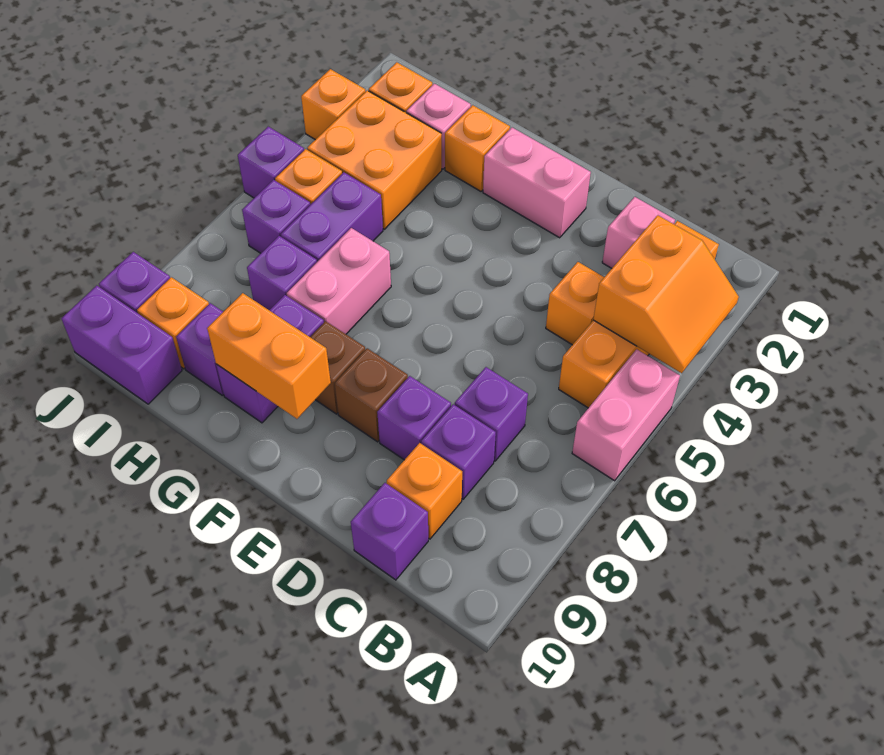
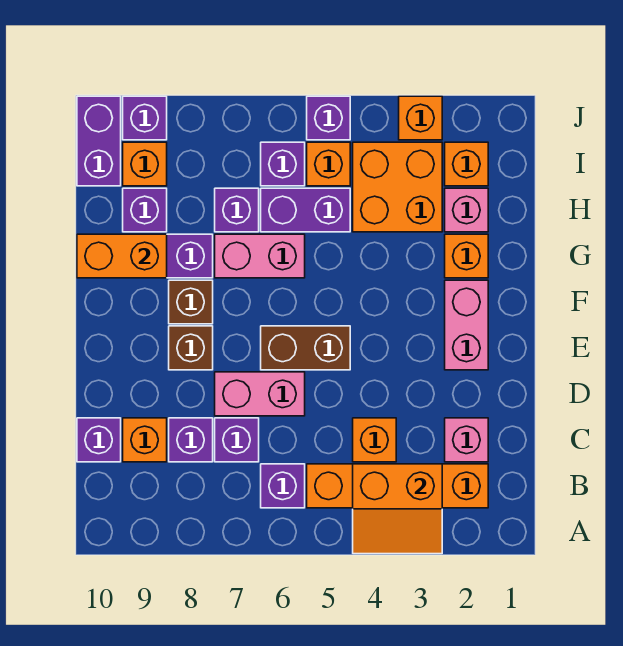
pink 1x2 brick [572,349,680,481] -> pink 1x2 brick moved to [215,372,305,416]
purple 1x1 brick [377,376,451,460] -> purple 1x1 brick moved to [261,464,305,508]
none -> brown 1x2 brick [261,326,350,370]
orange 1x2 brick [207,293,331,419] -> orange 1x2 brick turned to [77,234,167,278]

